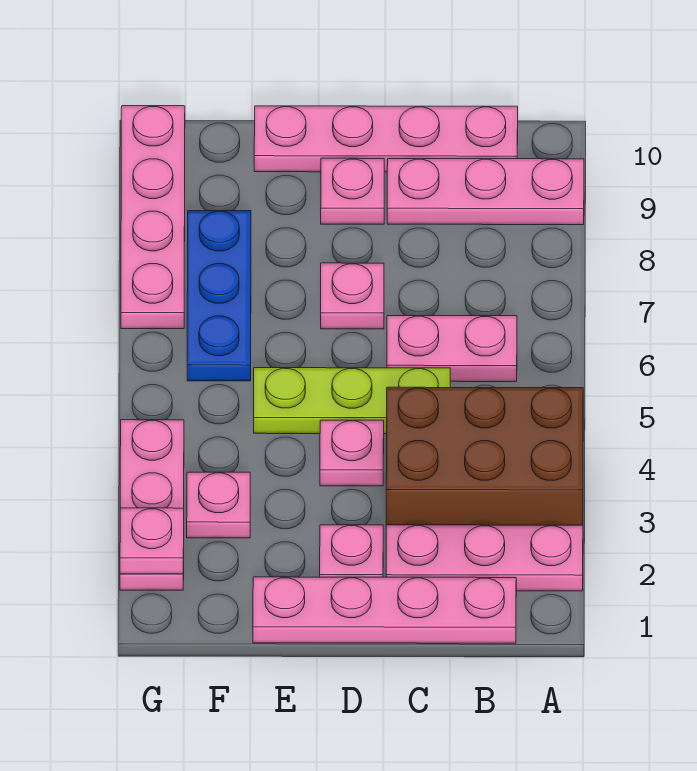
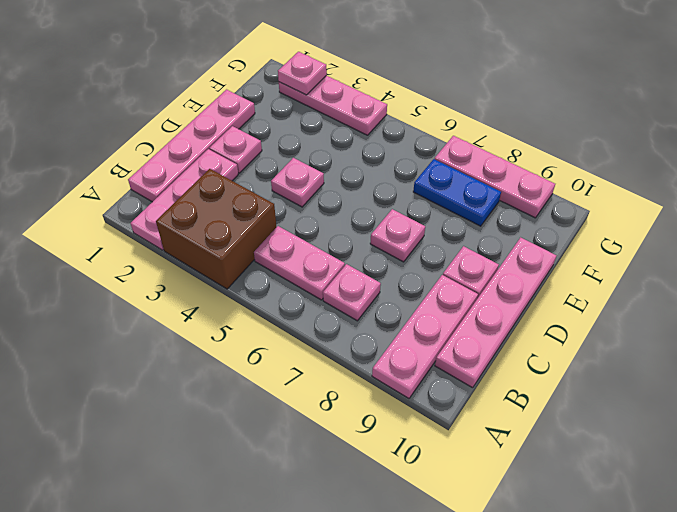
brown 2x3 brick [386,387,583,525] -> brown 2x2 brick [156,169,276,289]
pink 1x2 plate [387,316,517,382] -> pink 1x2 plate turned to [254,226,345,300]
lime 1x3 plate [254,368,450,434] -> none
pink 1x1 plate [187,472,250,538] -> pink 1x1 plate moved to [323,264,381,321]
blue 1x3 plate [187,211,251,381] -> blue 1x2 plate [413,159,501,226]
pink 1x4 plate [121,106,185,329] -> pink 1x3 plate [435,136,555,218]

